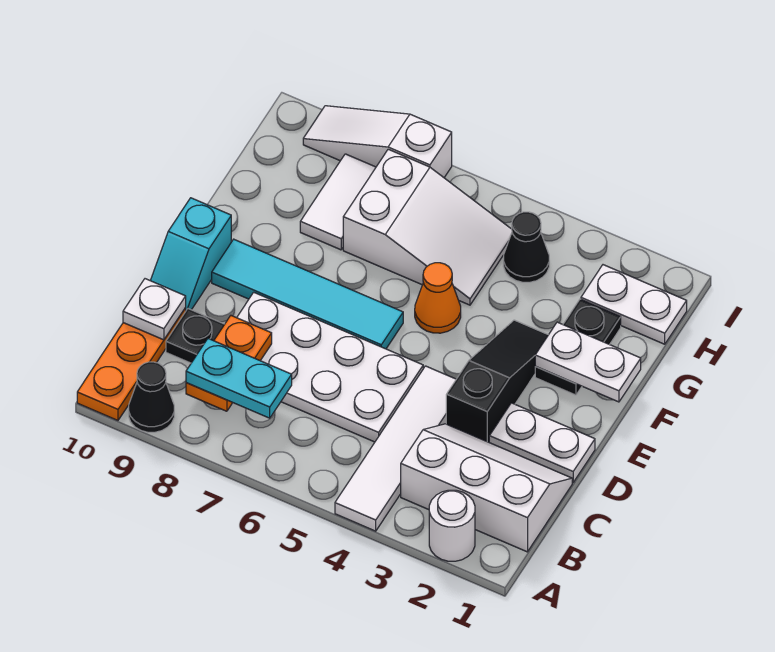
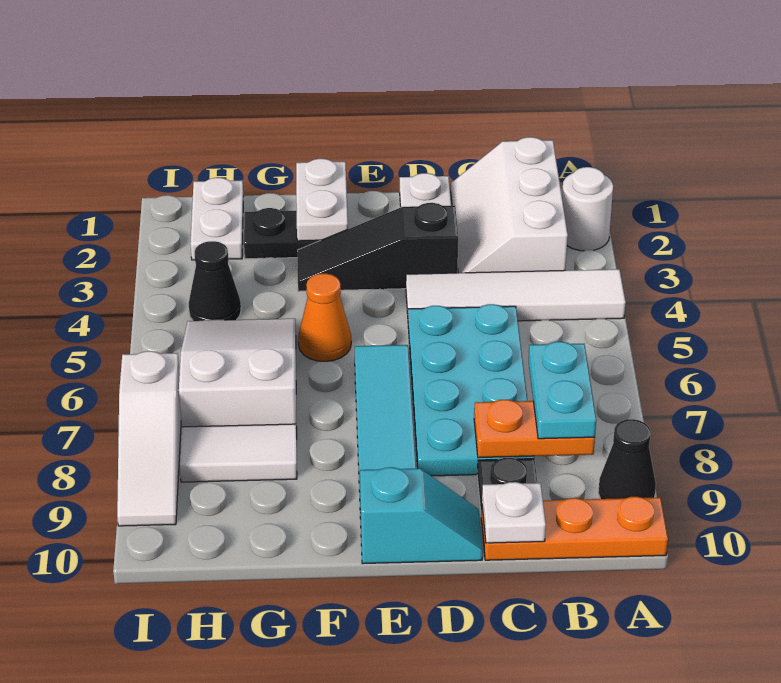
white 2x4 plate [237,292,423,442] -> cyan 2x4 plate [408,304,534,476]

